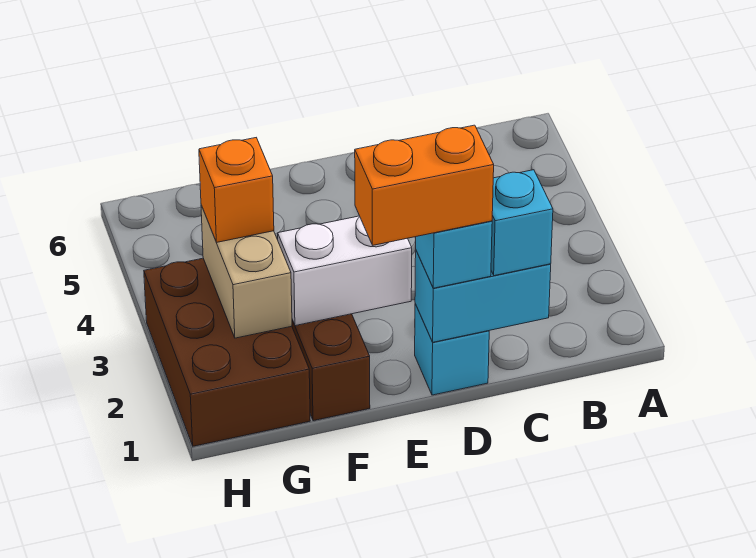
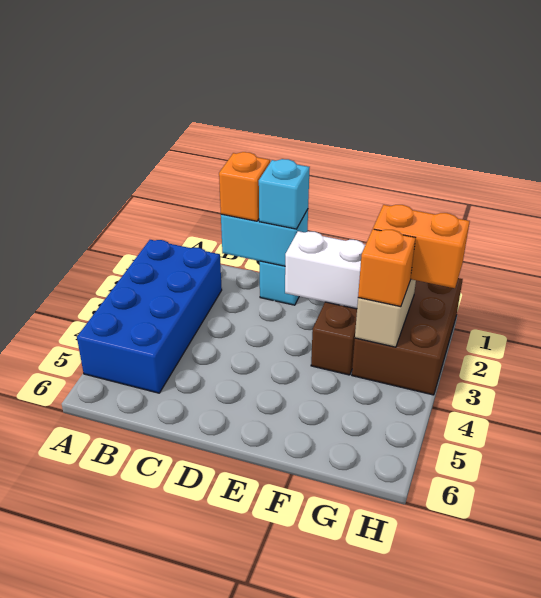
none -> blue 2x4 brick [77,240,222,393]
cyan 1x1 brick [491,170,553,276] -> orange 1x1 brick [219,152,270,221]
orange 1x2 brick [355,125,494,245] -> orange 1x2 brick moved to [373,205,470,288]

